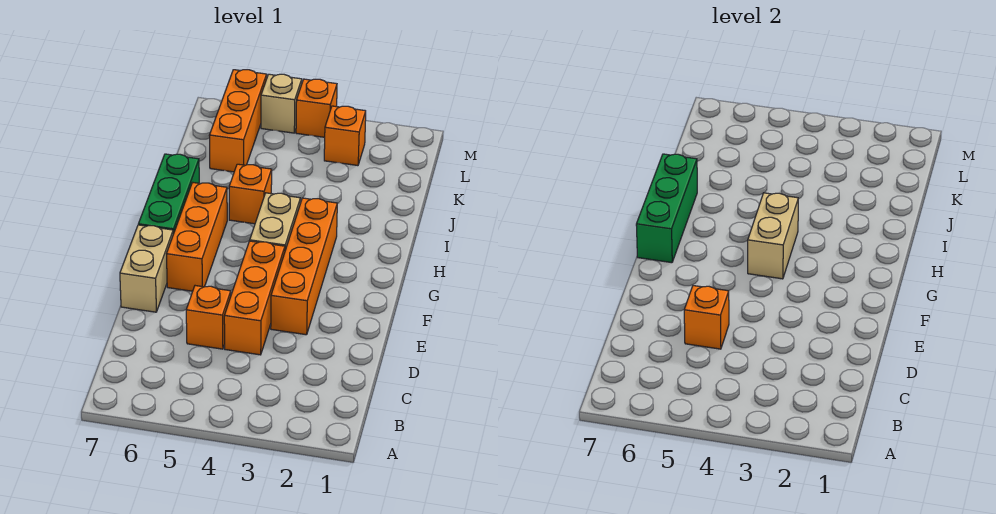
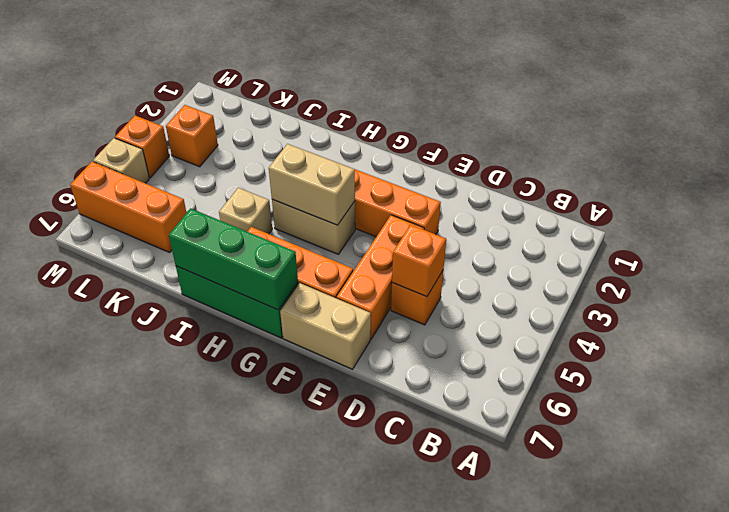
orange 1x3 brick [224,241,285,355] -> orange 1x3 brick turned to [337,215,424,339]
orange 1x1 brick [229,164,272,224] -> tan 1x1 brick [219,188,272,234]

